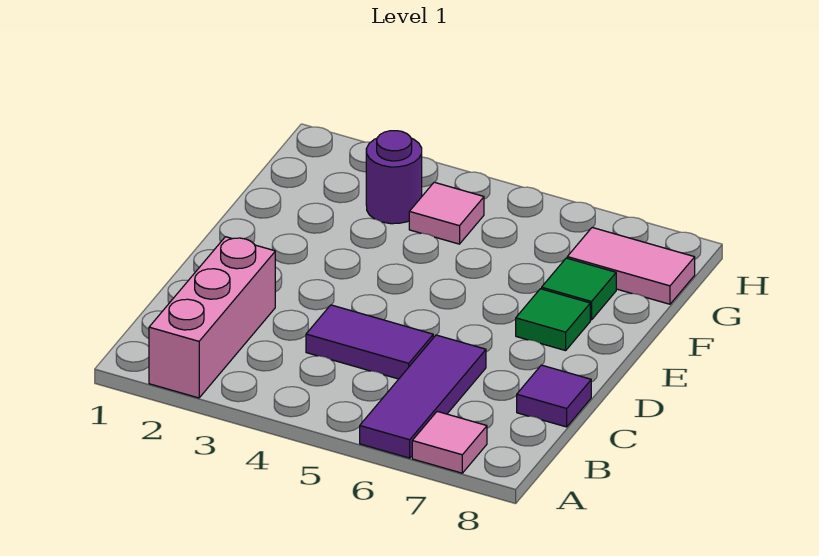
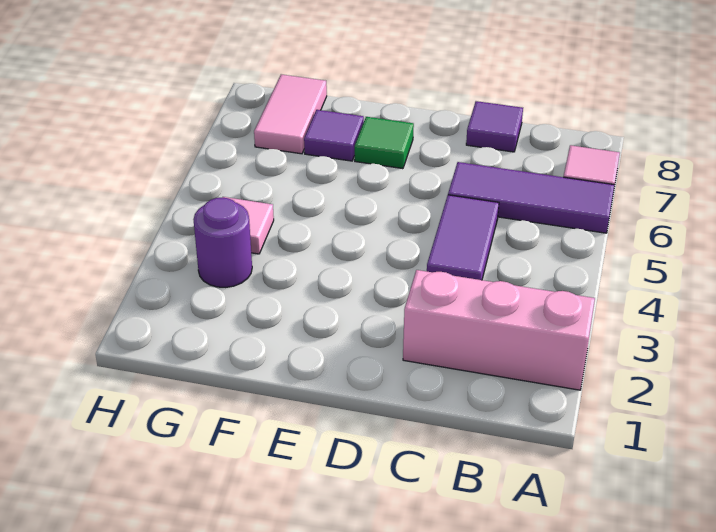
green 1x1 tile [542,258,616,320] -> purple 1x1 tile [304,110,364,161]

